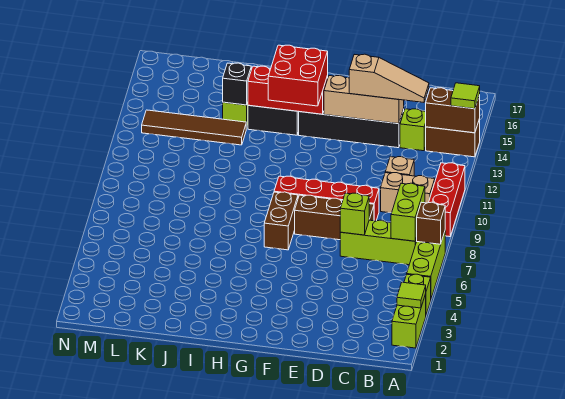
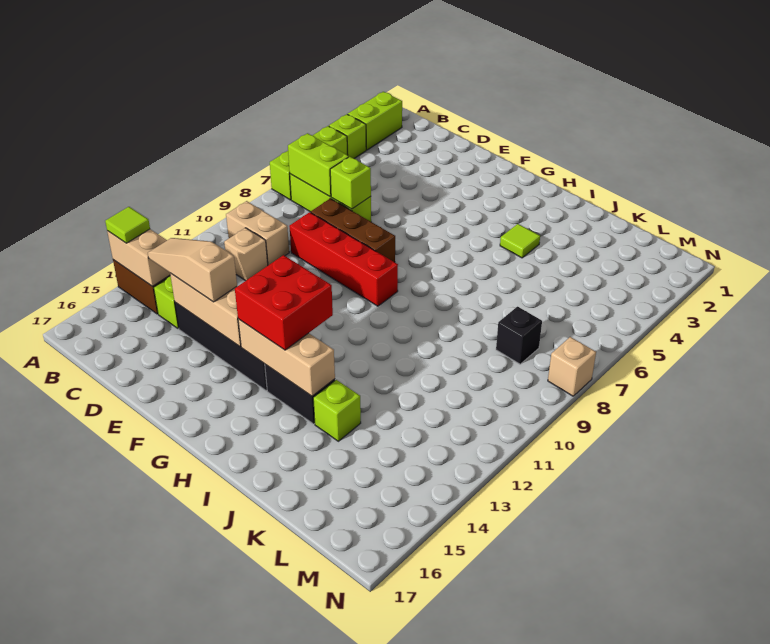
lime 1x1 tile [397,282,426,308] -> lime 1x1 tile moved to [500,224,540,258]
brown 1x1 brick [417,202,445,244] -> none
red 1x3 brick [429,163,465,237] -> none
brown 1x2 brick [426,88,480,133] -> tan 1x2 brick [107,229,170,286]
lime 1x2 brick [391,183,425,241] -> lime 1x2 brick turned to [288,133,349,196]
brown 1x2 brick [264,192,298,250] -> none
red 1x3 brick [248,66,328,114] -> tan 1x3 brick [238,319,335,396]
brown 1x4 tile [142,110,246,145] -> none
black 1x1 brick [223,63,251,105] -> black 1x1 brick moved to [496,307,542,364]
none -> tan 1x1 brick [548,337,596,396]

